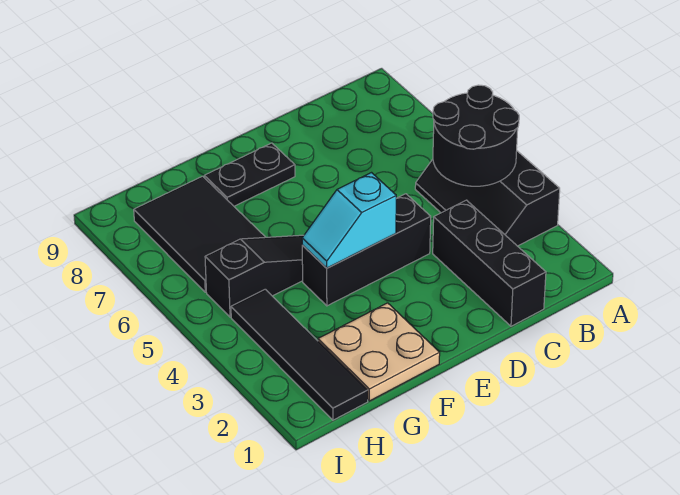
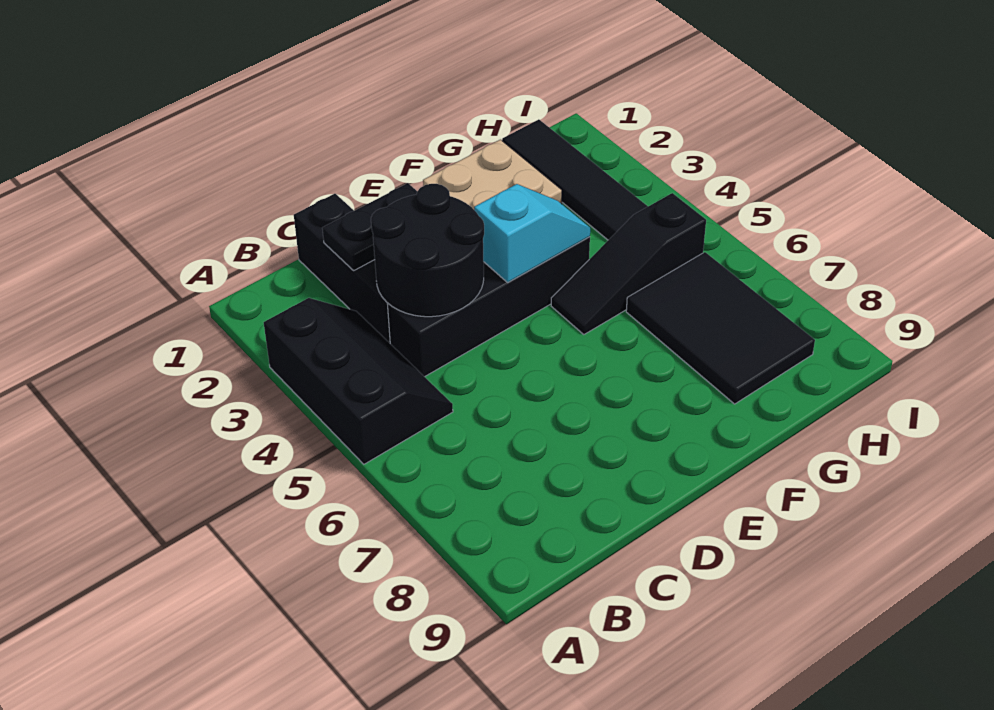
black 2x2 round brick [433,85,519,186] -> black 2x2 round brick moved to [371,184,484,317]
black 1x3 brick [302,194,431,306] -> black 1x4 brick [388,237,590,377]
black 1x2 plate [204,143,295,206] -> black 1x2 plate moved to [322,183,417,270]

